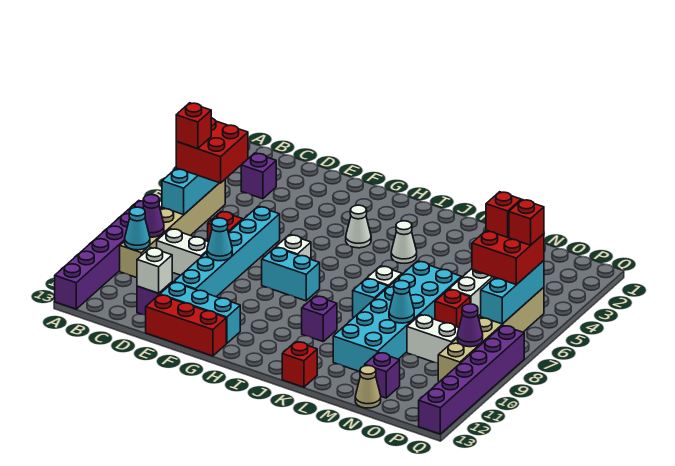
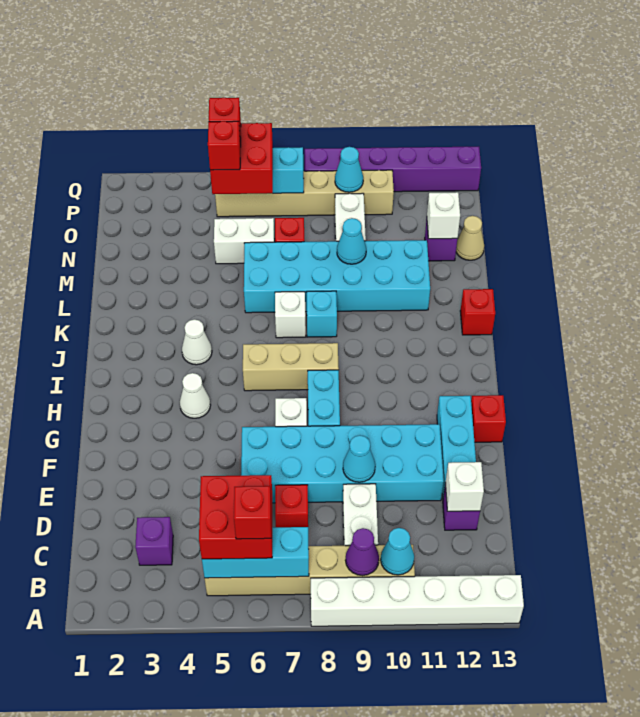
purple 1x6 brick [55,201,144,309] -> white 1x6 brick [311,575,524,626]
cyan 1x6 brick [174,207,280,297] -> cyan 2x6 brick [241,424,444,503]
red 1x3 brick [146,295,226,356] -> red 1x1 brick [471,395,506,442]
none -> tan 1x3 brick [243,343,339,391]
purple 1x1 brick [302,296,337,341] -> none
none -> white 1x1 brick [427,192,460,239]
purple 1x1 cone [457,304,483,347] -> cyan 1x1 cone [335,147,363,192]

